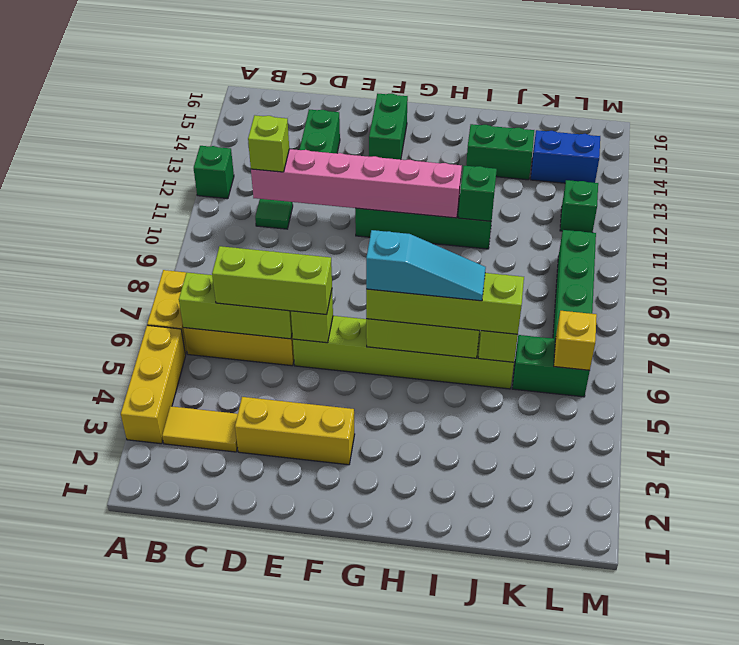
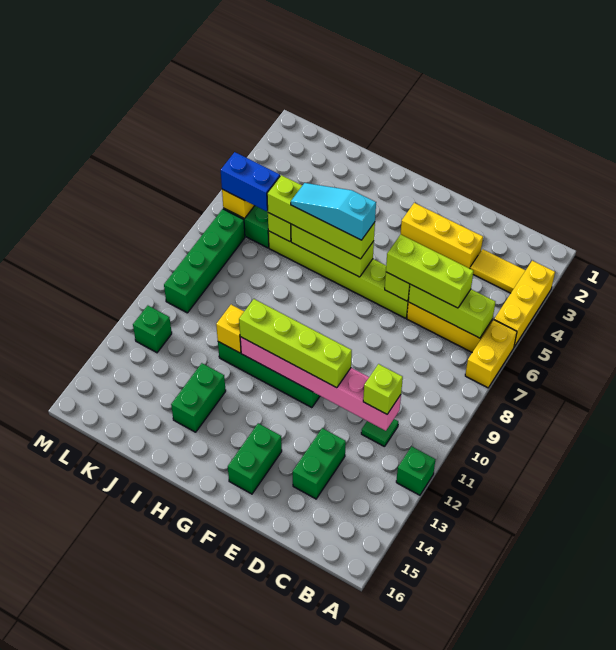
none -> lime 1x4 brick [239,299,352,388]
green 1x1 brick [458,166,497,221] -> yellow 1x1 brick [216,305,244,353]
green 1x2 brick [466,124,534,180] -> green 1x2 brick turned to [171,363,226,432]
blue 1x2 brick [531,130,600,183] -> blue 1x2 brick moved to [221,152,280,211]

